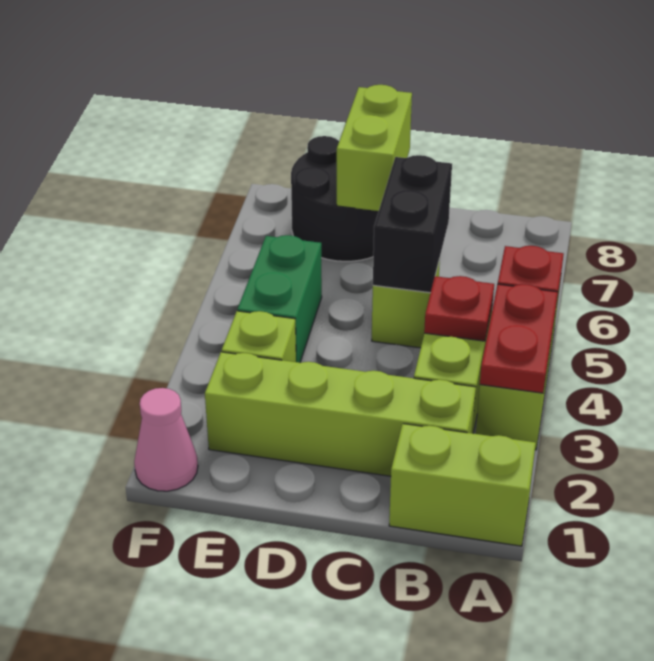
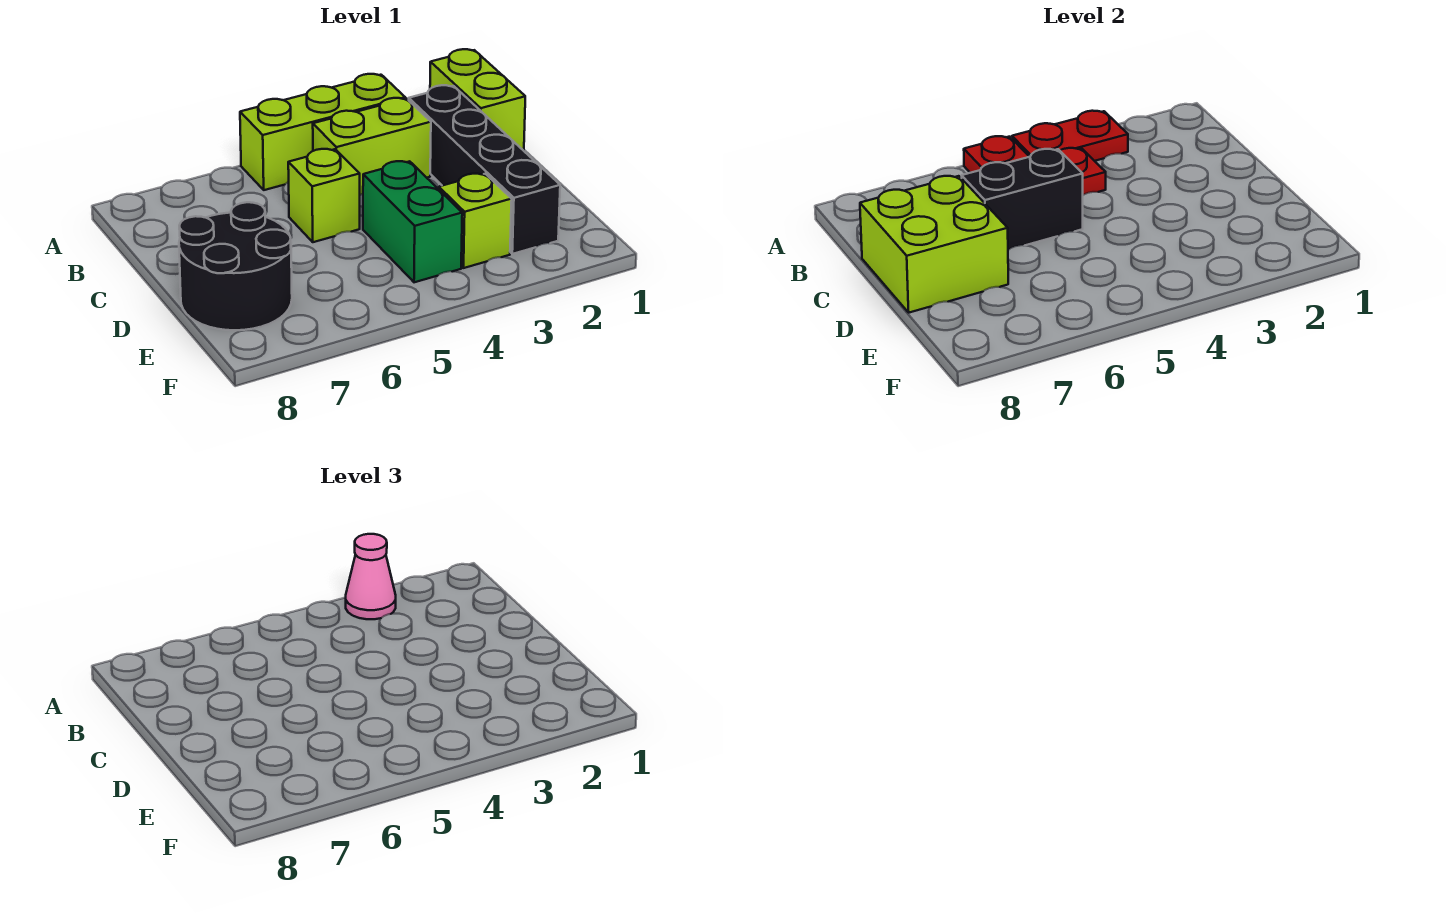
lime 1x4 brick [205,352,476,476] -> black 1x4 brick [409,85,560,254]
lime 1x2 brick [337,85,412,211] -> lime 2x2 brick [860,176,1008,313]
green 1x2 brick [237,235,322,363] -> green 1x2 brick turned to [363,161,462,282]
pink 1x1 cone [134,388,198,491] -> pink 1x1 cone moved to [346,534,396,619]

